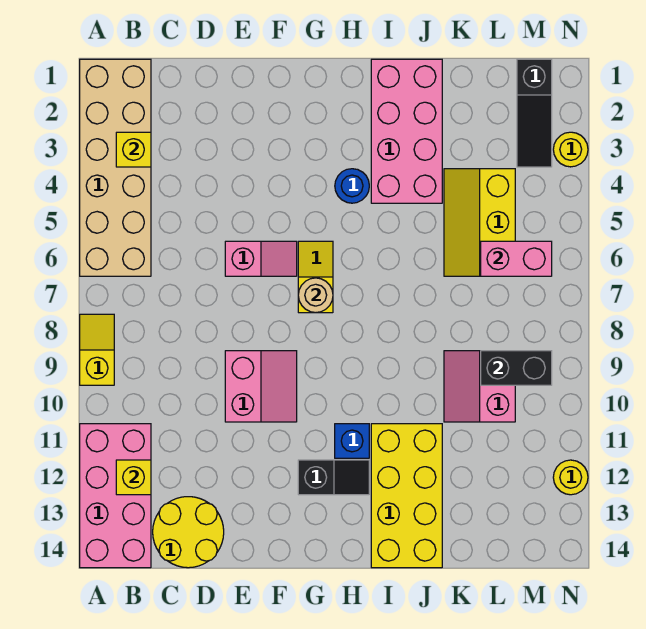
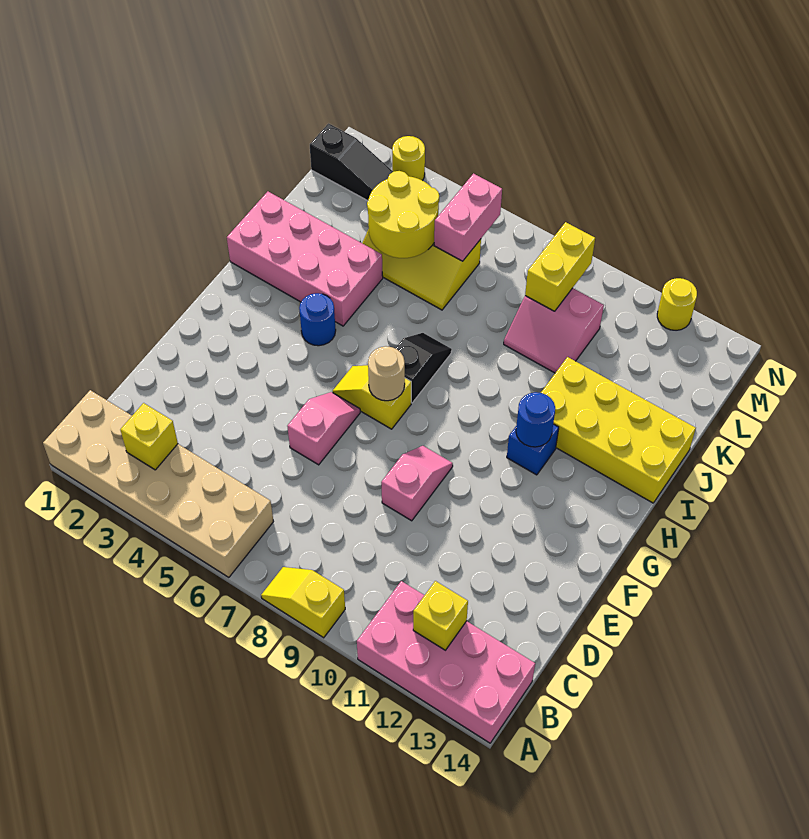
yellow 2x2 round brick [153,497,224,568] -> yellow 2x2 round brick moved to [367,171,439,258]
pink 2x2 slope [225,351,297,422] -> pink 1x2 slope [381,446,453,521]
black 1x2 slope [298,460,369,495] -> black 1x2 slope moved to [395,333,452,403]
none -> blue 1x1 round brick [516,392,555,447]
black 1x2 brick [481,351,552,385] -> yellow 1x2 brick [525,222,595,311]

